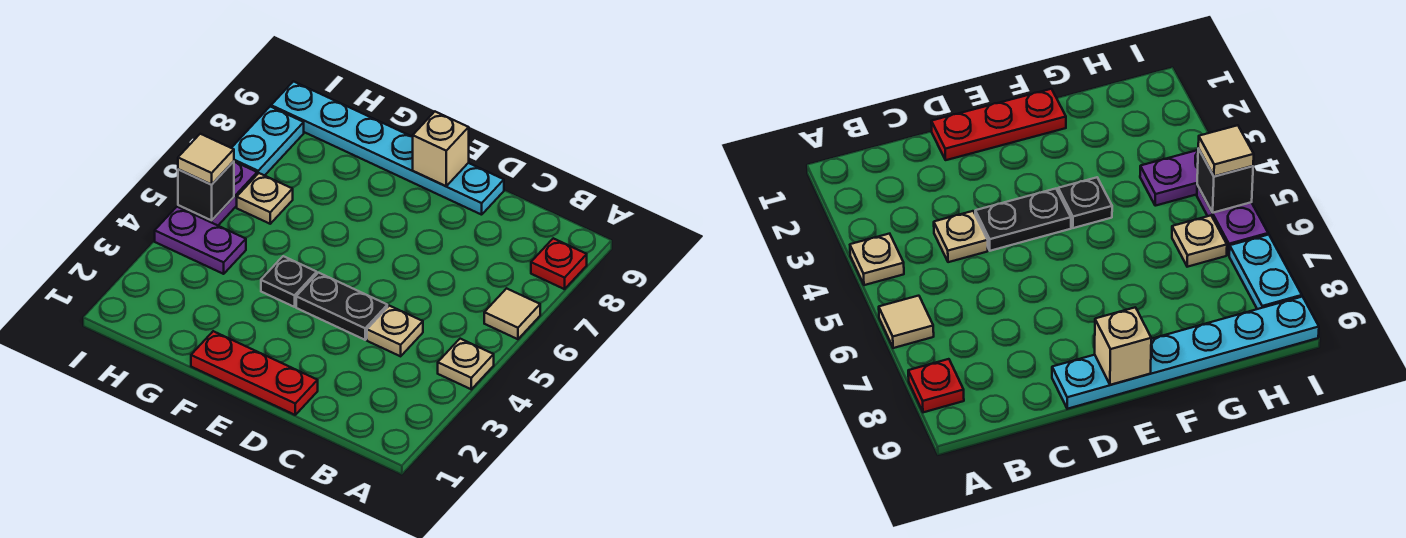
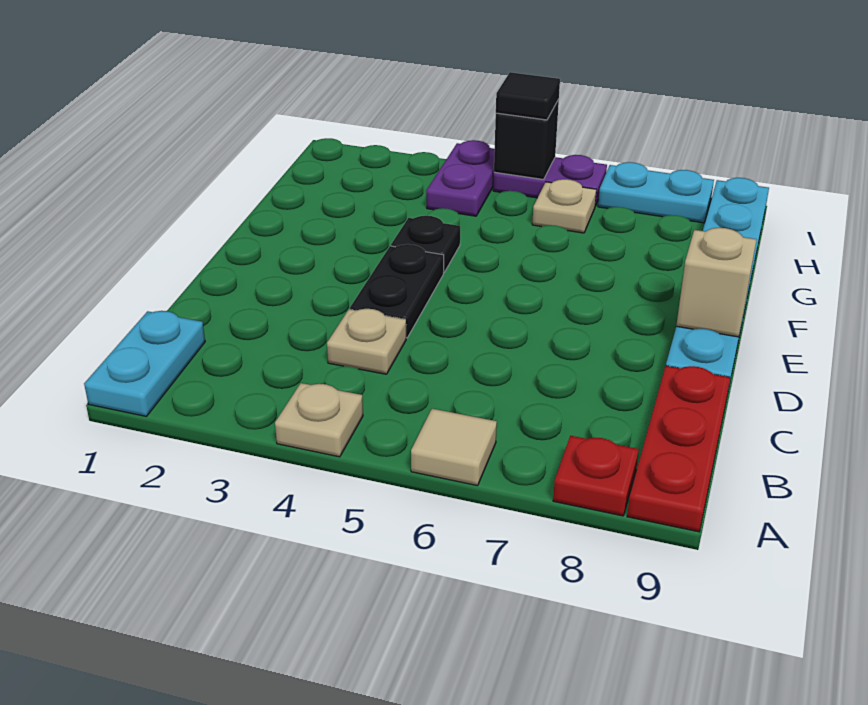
none -> cyan 1x2 plate [84,311,205,416]
red 1x3 plate [191,331,318,415] -> red 1x3 plate moved to [627,366,730,532]
tan 1x1 tile [178,134,234,184] -> black 1x1 tile [496,72,560,120]

